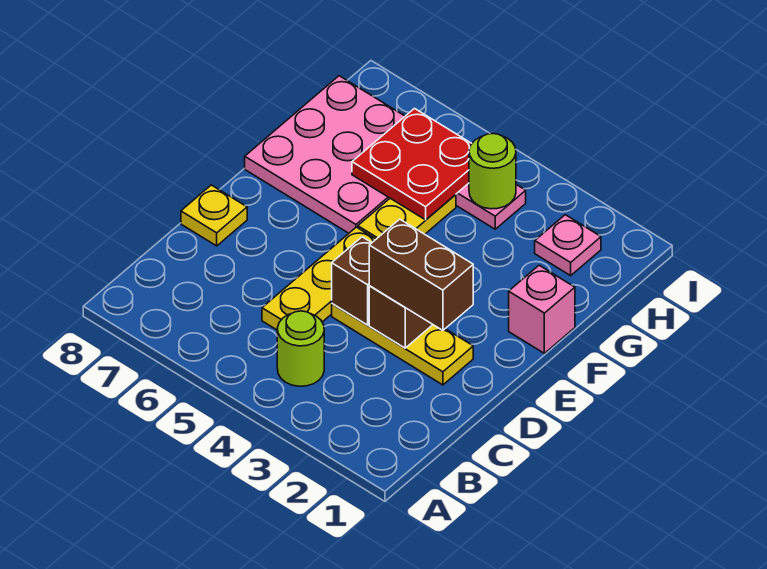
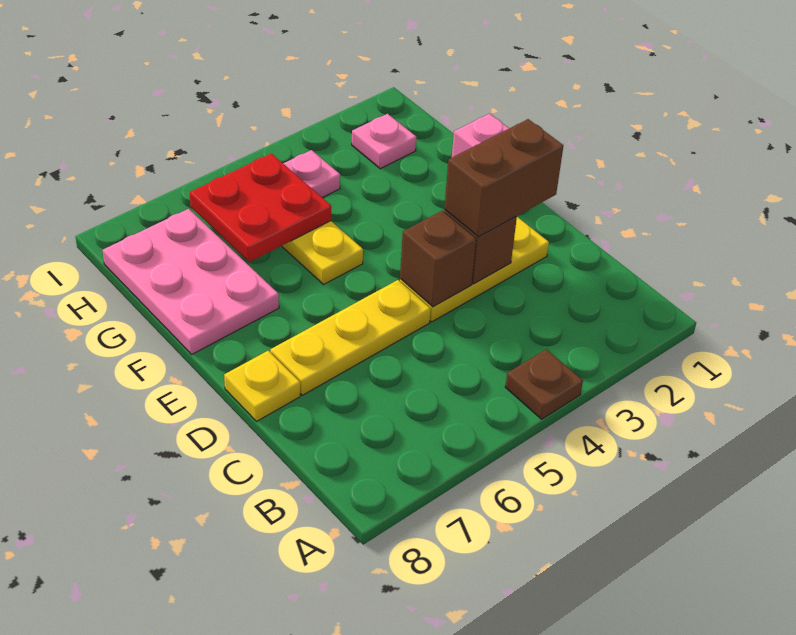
none -> brown 1x1 plate [505,349,583,419]
lime 1x1 round brick [277,311,324,386] -> none
yellow 1x3 plate [262,227,376,330] -> yellow 1x3 plate turned to [270,280,431,395]
pink 3x3 plate [245,76,405,233] -> pink 2x3 plate [103,209,279,354]
lime 1x1 round brick [469,134,516,209] -> none

